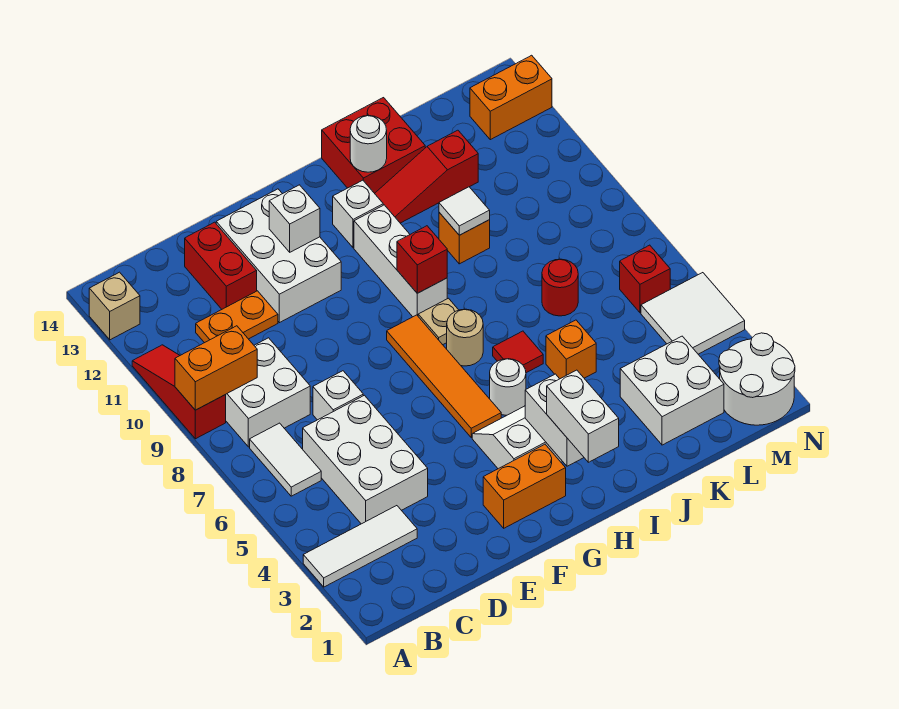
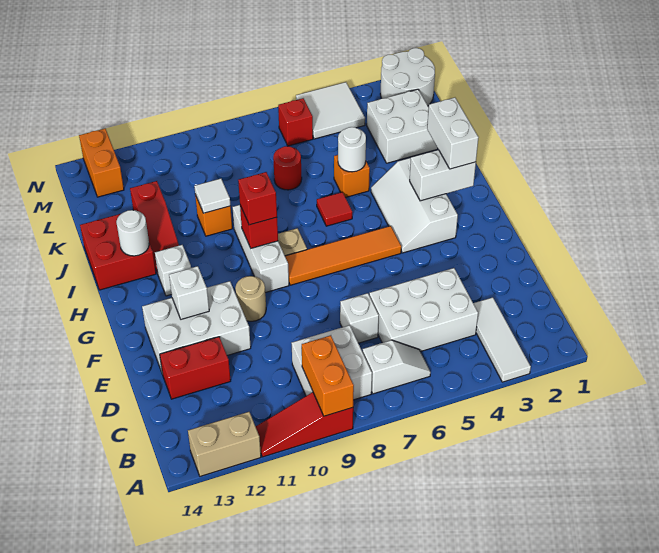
tan 1x1 brick [89,272,140,340] -> tan 1x2 brick [188,412,261,476]
white 1x2 tile [250,423,321,496] -> white 1x2 slope [362,340,431,394]
orange 1x2 plate [196,291,278,343] -> none
orange 1x2 brick [483,444,566,528] -> none
white 1x2 brick [547,370,619,462] -> white 1x2 brick turned to [427,98,479,169]
white 1x1 round brick [490,359,526,415] -> white 1x1 round brick moved to [338,127,366,172]
tan 1x1 round brick [447,309,483,366] -> tan 1x1 round brick moved to [235,276,266,321]
white 1x3 brick [354,205,447,317] -> white 1x3 brick turned to [232,205,289,293]
none -> red 1x1 brick [238,172,277,225]

